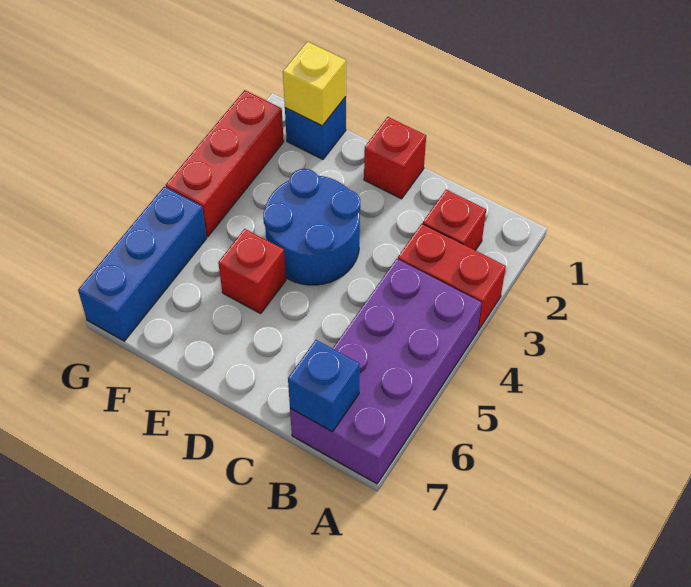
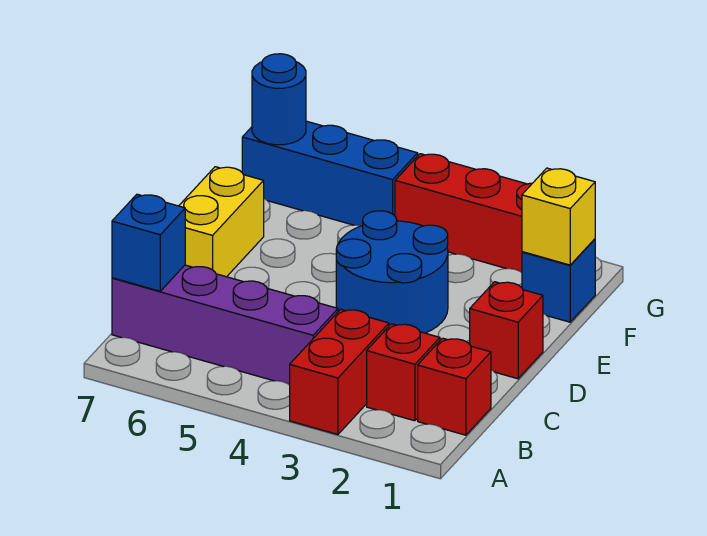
purple 2x4 brick [290,259,482,484] -> purple 1x4 brick [112,265,338,385]
none -> yellow 1x2 brick [179,167,264,277]
red 1x1 brick [218,229,286,313] -> red 1x1 brick moved to [418,338,491,435]
none -> blue 1x1 round brick [252,54,306,145]

